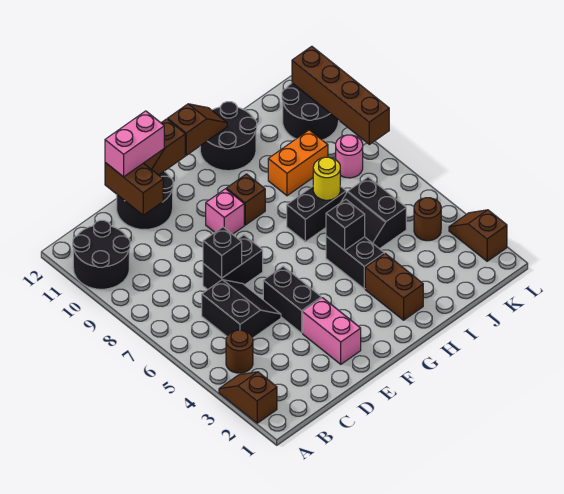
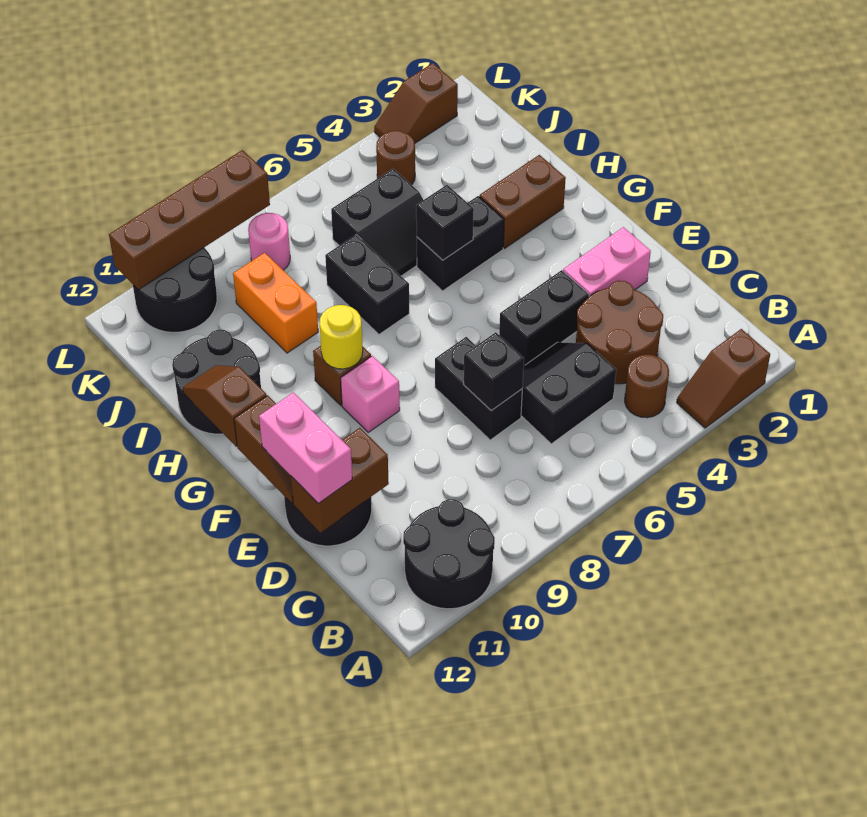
none -> brown 2x2 round brick [576,281,663,384]
yellow 1x1 round brick [313,157,340,200] -> yellow 1x1 round brick moved to [320,305,363,369]

